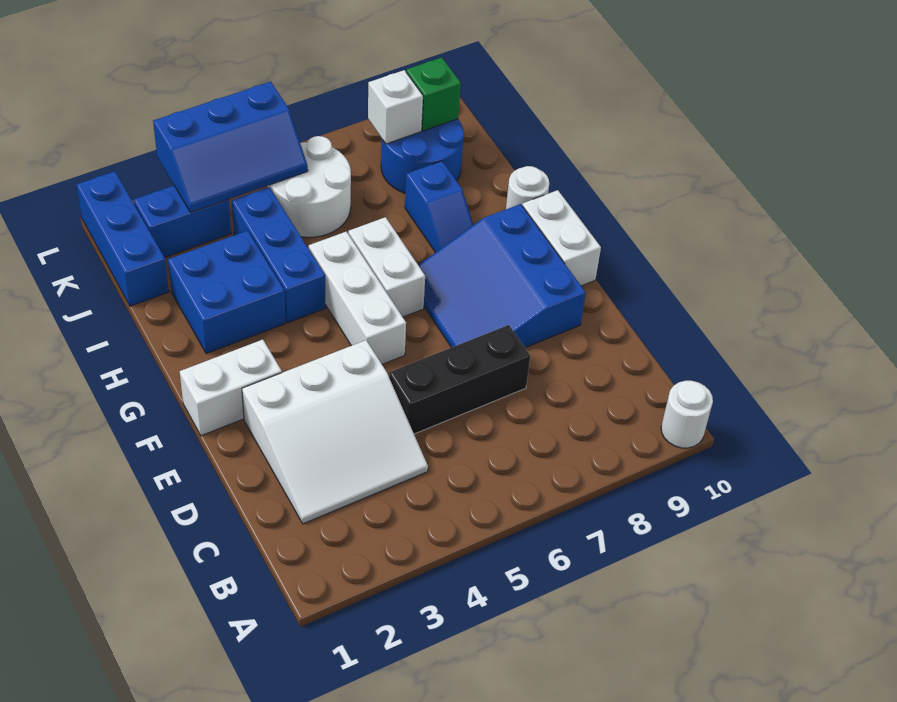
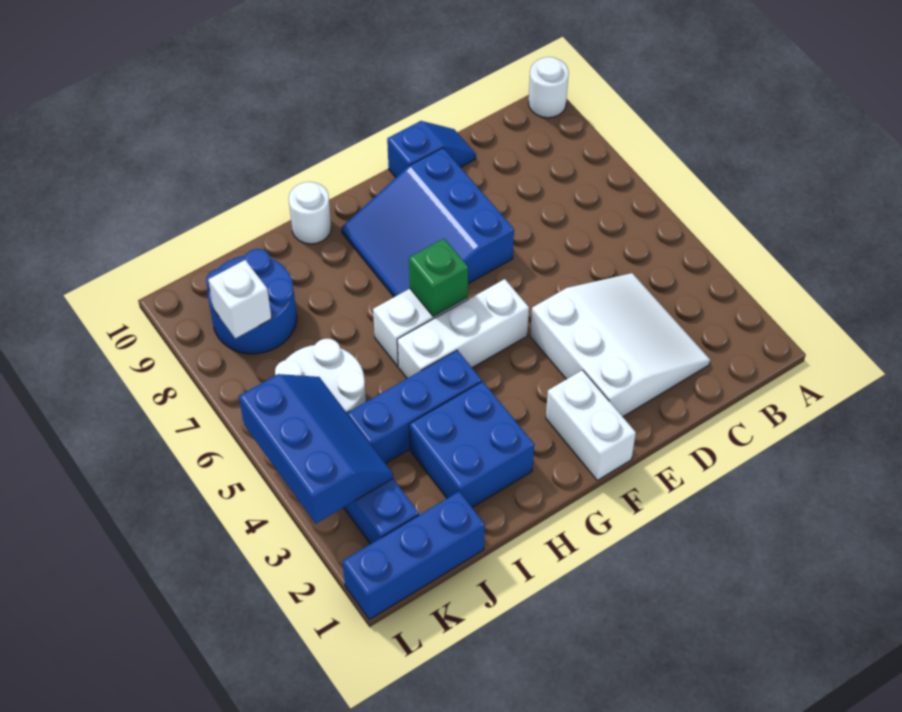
black 1x3 brick [389,325,530,434] -> none
blue 3x3 slope [418,204,586,348] -> blue 3x3 slope turned to [341,148,514,297]
white 1x2 brick [522,190,601,286] -> none
blue 1x2 slope [405,161,473,253] -> blue 1x2 slope moved to [387,121,476,177]
green 1x1 brick [406,57,461,131] -> green 1x1 brick moved to [409,239,468,317]

